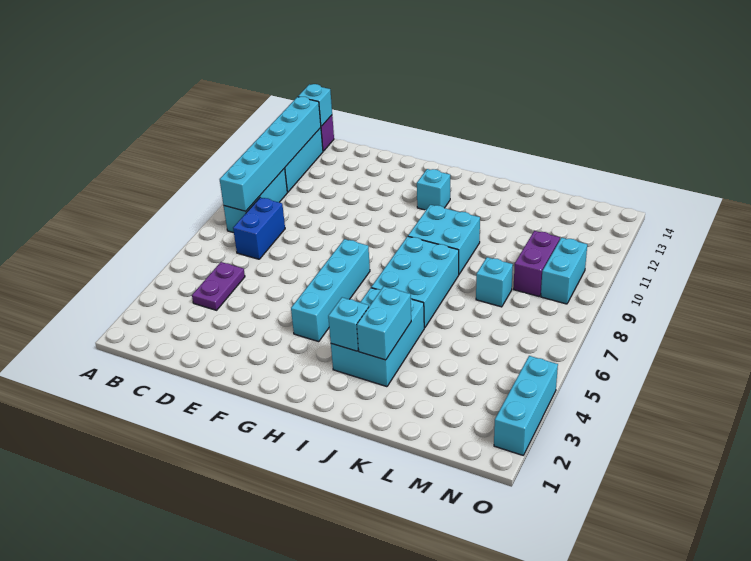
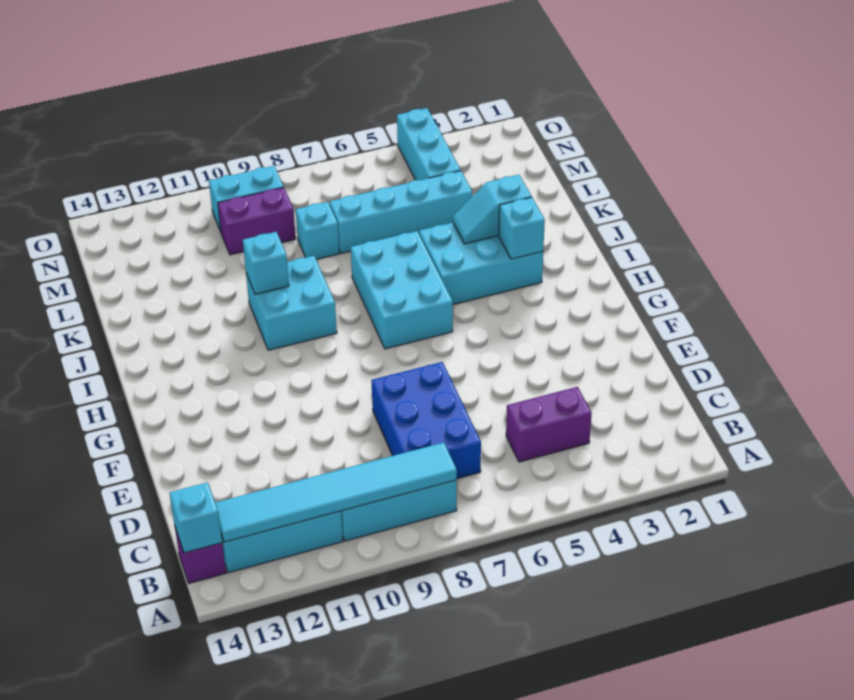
cyan 1x6 brick [220,97,321,211] -> cyan 1x6 tile [215,442,457,542]
purple 1x2 plate [192,262,245,310] -> purple 1x2 brick [506,387,592,462]
blue 1x2 brick [233,198,285,259] -> blue 2x3 brick [371,362,481,479]
cyan 1x4 brick [291,239,370,342] -> cyan 1x4 brick moved to [330,171,472,254]
cyan 1x1 brick [417,169,450,210] -> cyan 1x1 brick moved to [243,232,289,294]
cyan 2x3 brick [371,236,459,328] -> cyan 2x3 brick turned to [351,231,453,349]
cyan 1x2 brick [357,286,411,360] -> cyan 1x2 slope [453,175,532,244]
cyan 1x3 brick [494,356,558,455] -> cyan 1x3 brick turned to [397,108,461,180]

